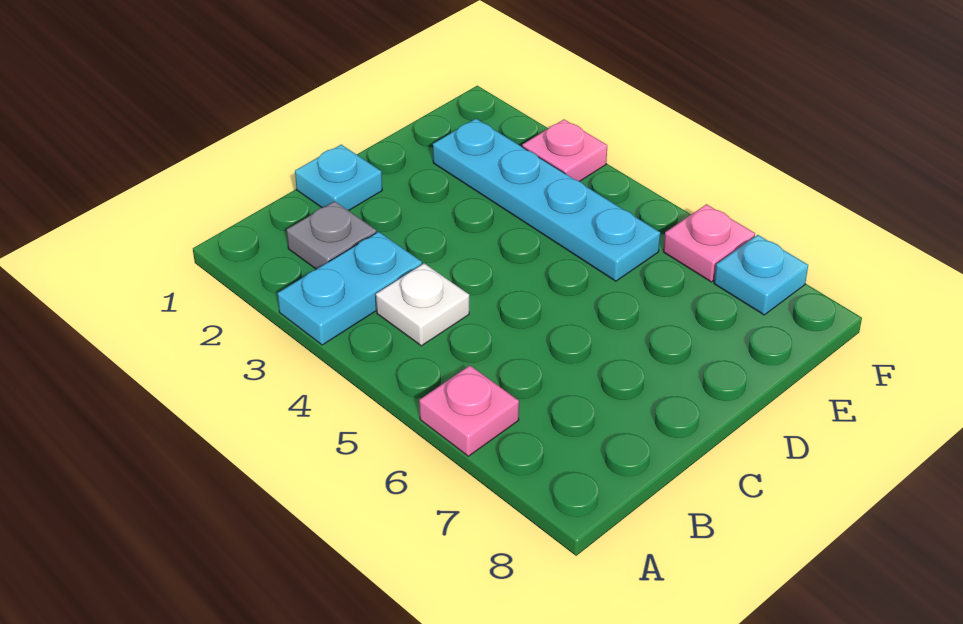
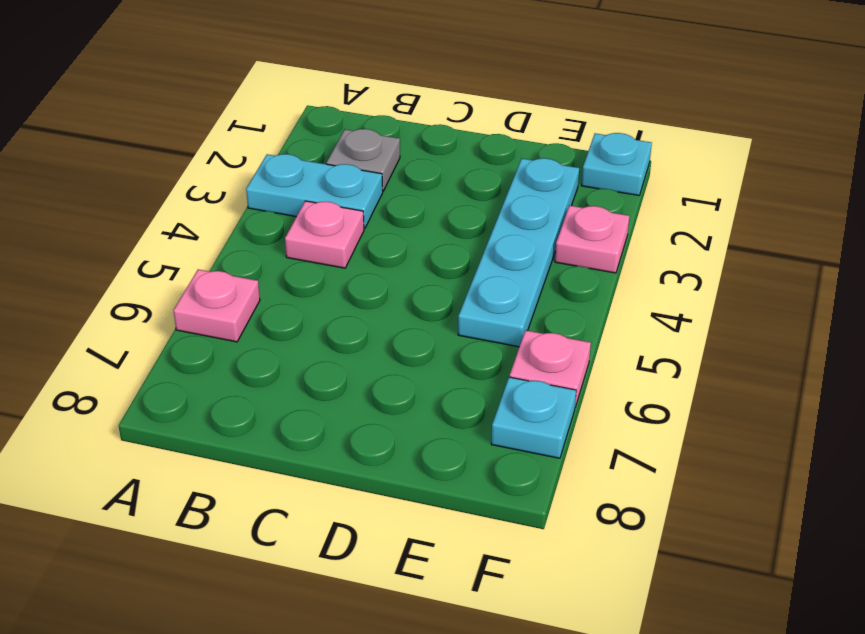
white 1x1 plate [376,263,469,346] -> pink 1x1 plate [285,201,364,268]
cyan 1x1 plate [295,145,382,211] -> cyan 1x1 plate moved to [581,133,652,195]

